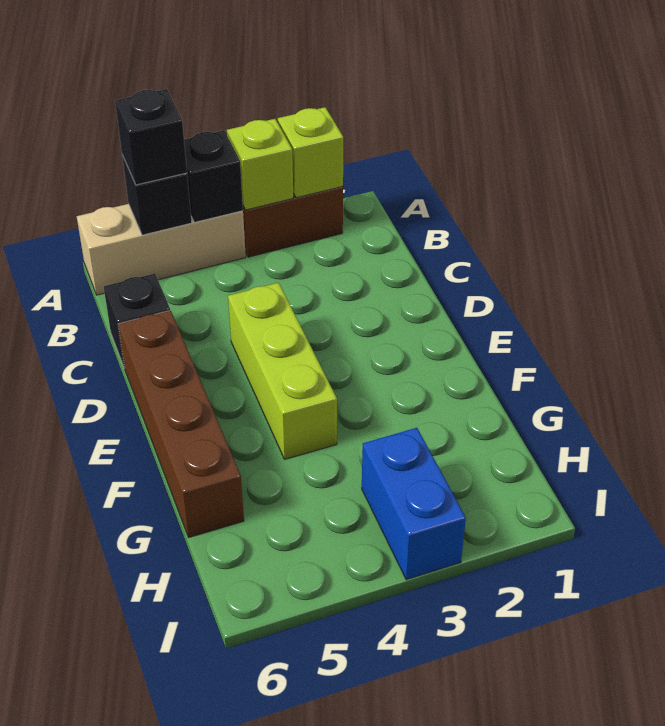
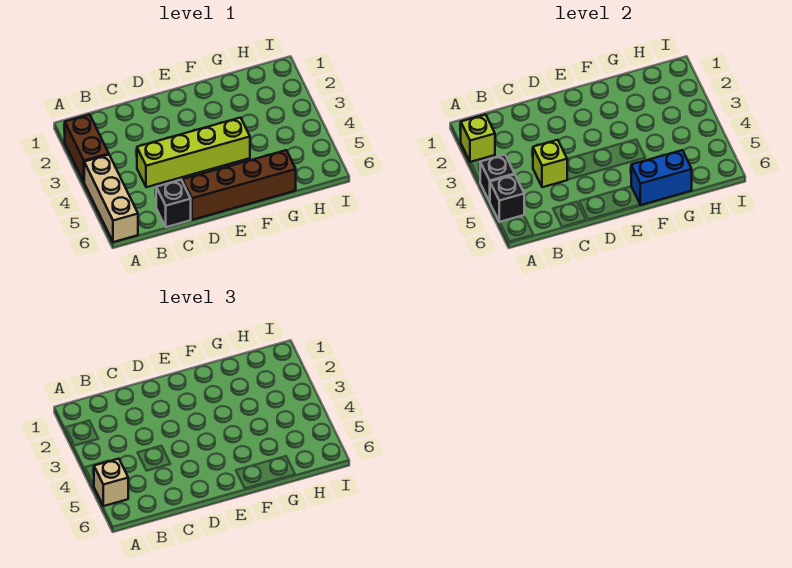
lime 1x1 brick [227,119,293,210] -> lime 1x1 brick moved to [533,140,567,187]
black 1x1 brick [115,89,187,185] -> tan 1x1 brick [94,459,128,506]
lime 1x3 brick [228,283,337,459] -> lime 1x4 brick [137,118,250,187]
blue 1x2 brick [362,428,466,580] -> blue 1x2 brick moved to [631,150,692,205]

